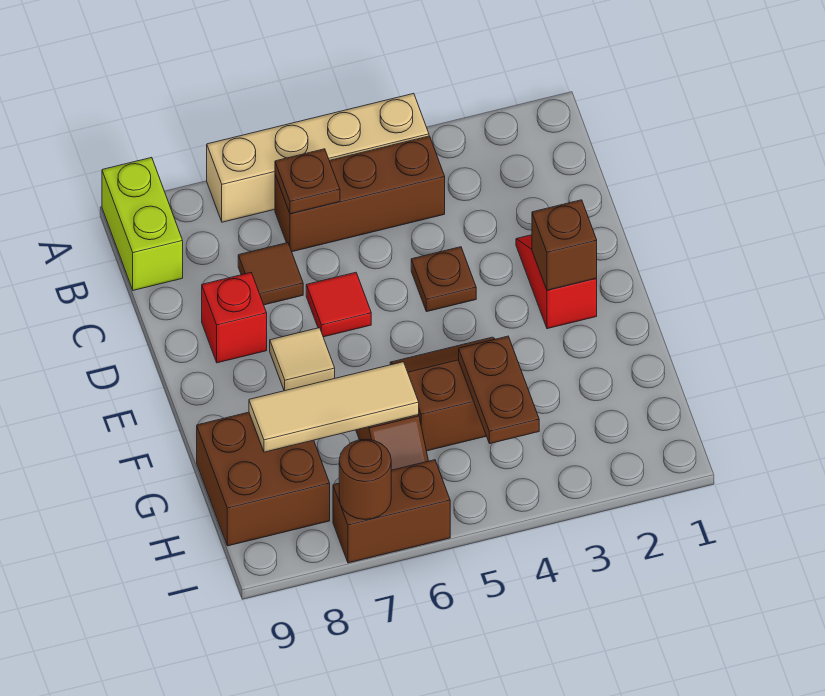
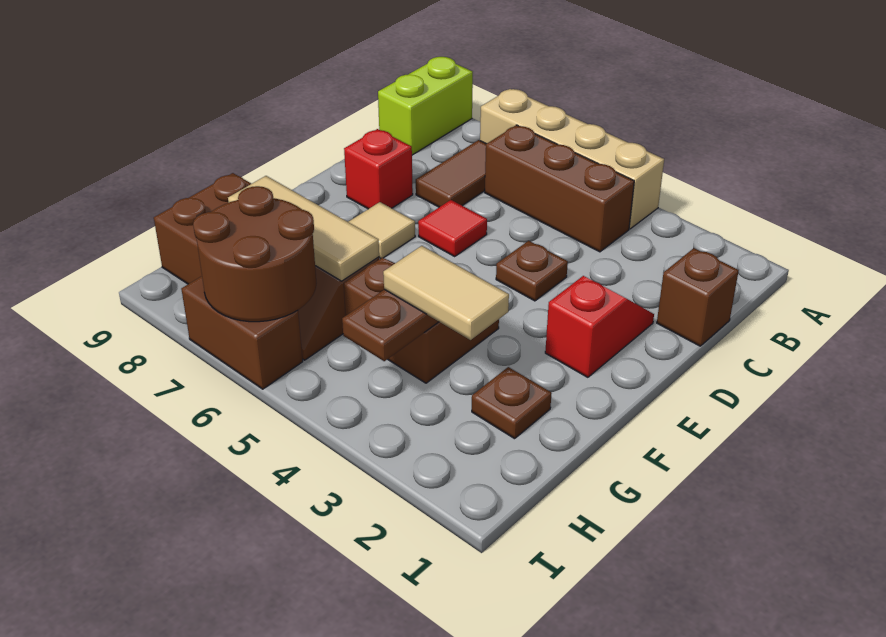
brown 1x1 plate [275,149,340,214] -> brown 1x1 plate moved to [472,367,552,439]
brown 1x1 tile [238,243,303,305] -> brown 1x2 tile [416,140,486,207]
brown 1x1 brick [532,200,597,290] -> brown 1x1 brick moved to [657,248,739,346]
none -> tan 1x2 tile [383,246,509,340]
brown 1x1 round brick [339,439,391,520] -> brown 2x2 round brick [193,186,317,322]

